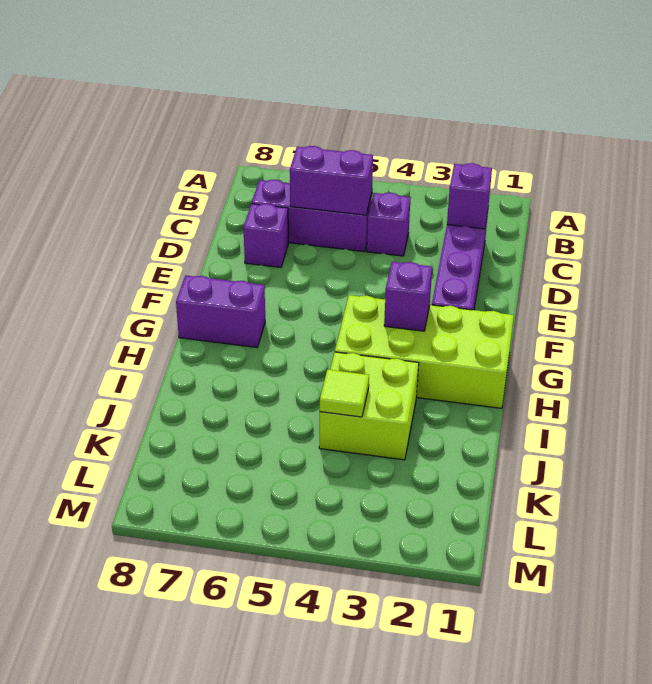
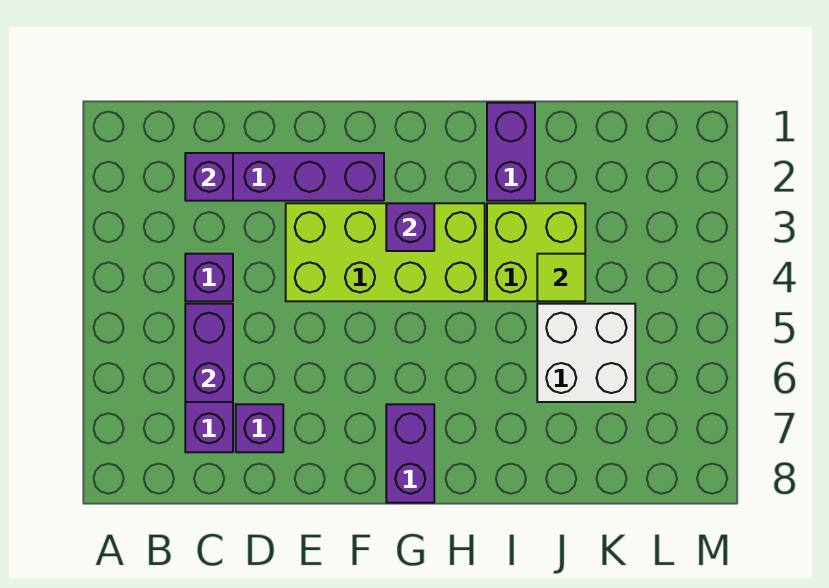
lime 2x4 brick [335,295,514,408] -> lime 2x4 brick turned to [286,203,485,301]
none -> purple 1x2 brick [487,103,535,201]
none -> white 2x2 brick [537,304,635,402]

